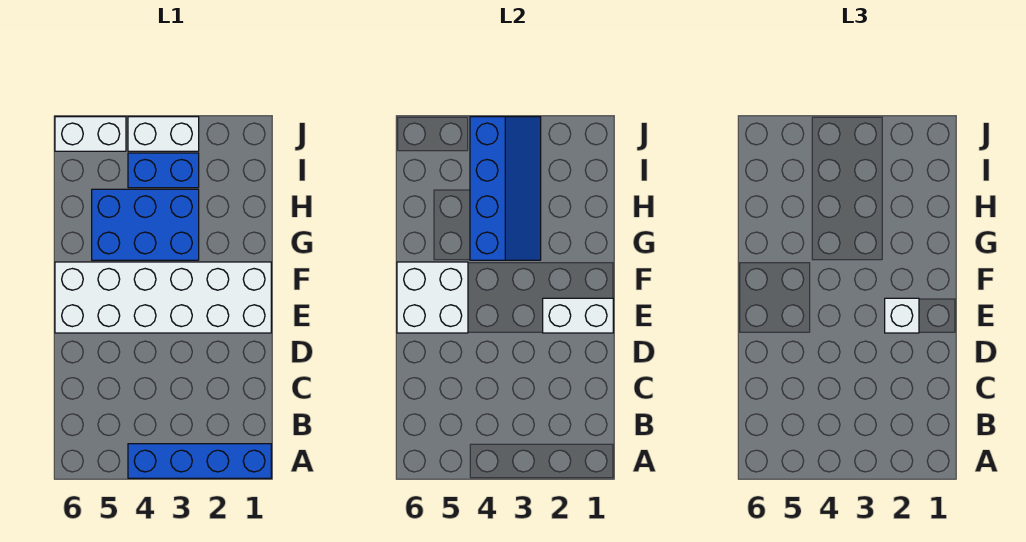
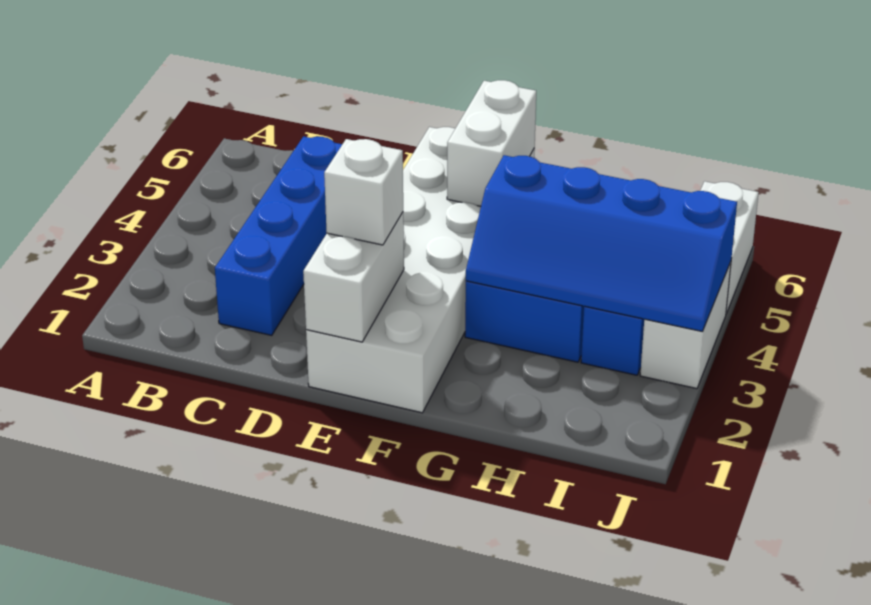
blue 1x4 brick [128,444,271,478] -> blue 1x4 brick moved to [215,136,342,335]
white 2x2 brick [397,262,468,333] -> white 1x2 brick [447,80,536,206]

